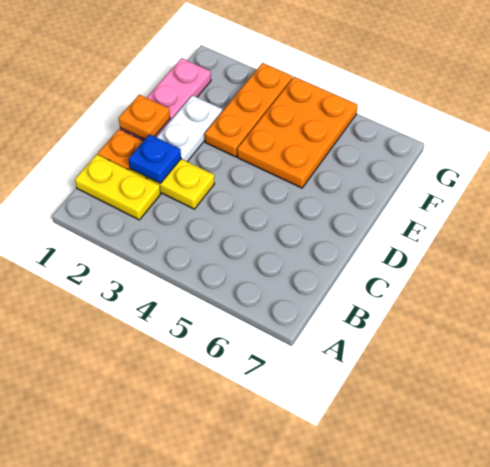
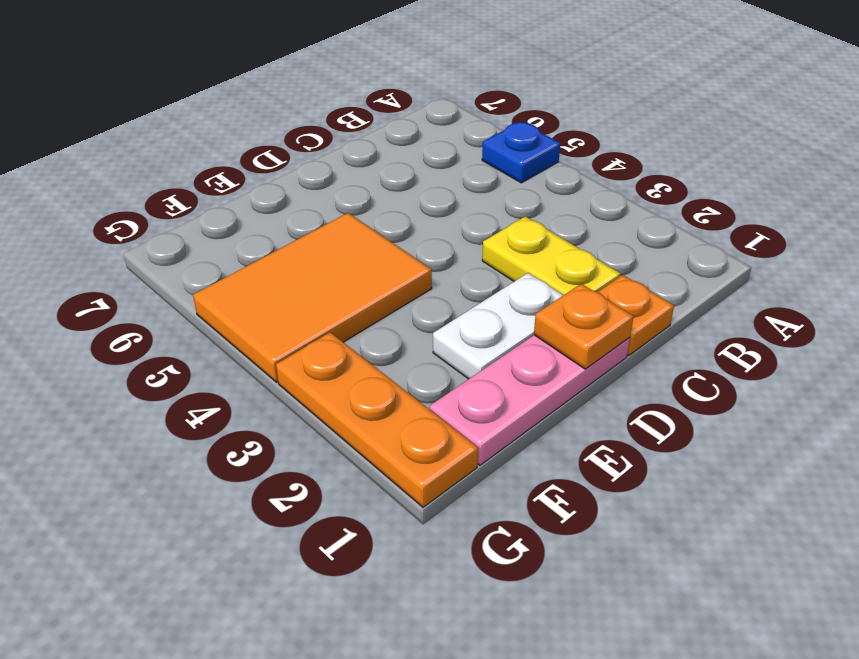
yellow 1x2 plate [75,154,161,220] -> none
blue 1x1 plate [128,134,181,183] -> blue 1x1 plate moved to [482,122,560,183]
orange 1x3 plate [205,63,293,157] -> orange 1x3 plate turned to [276,332,478,507]
orange 2x3 plate [237,77,357,188] -> orange 2x3 tile [193,213,432,382]

